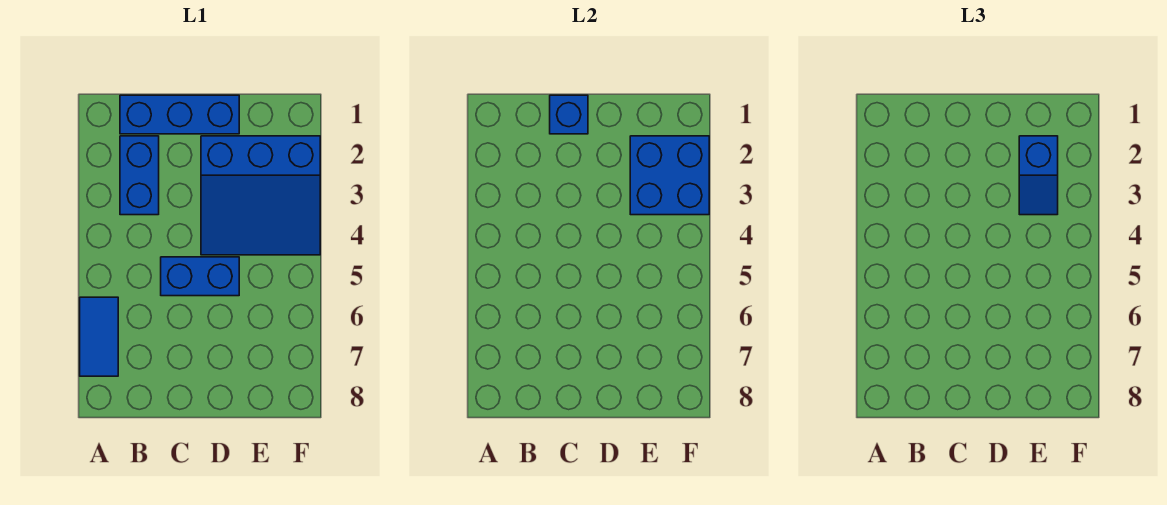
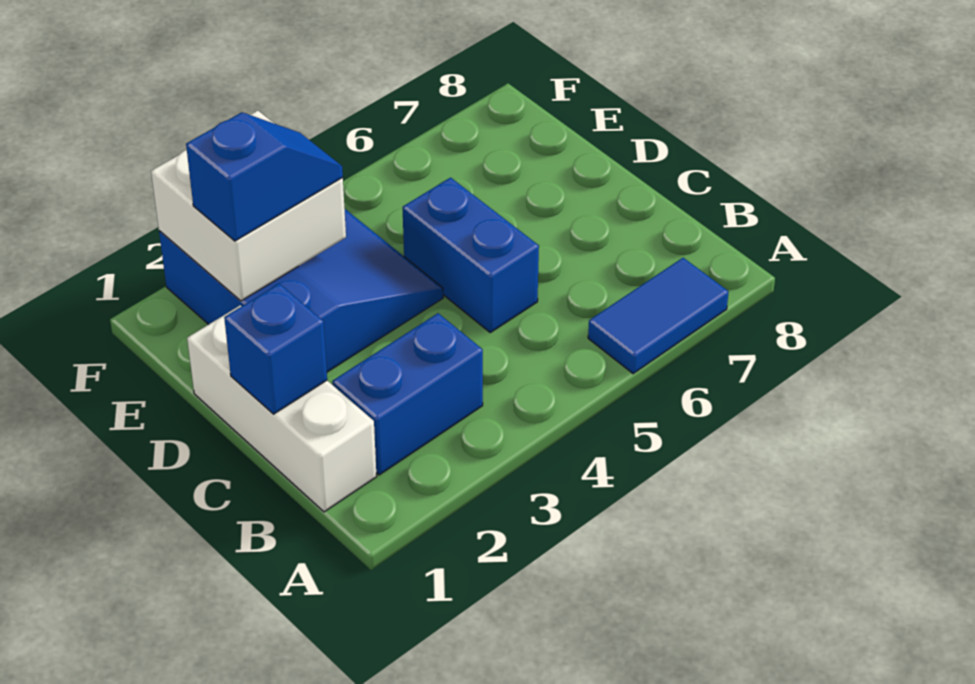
blue 1x3 brick [120,95,239,134] -> white 1x3 brick [187,305,377,512]
blue 2x2 brick [630,136,709,215] -> white 2x2 brick [151,111,346,301]

